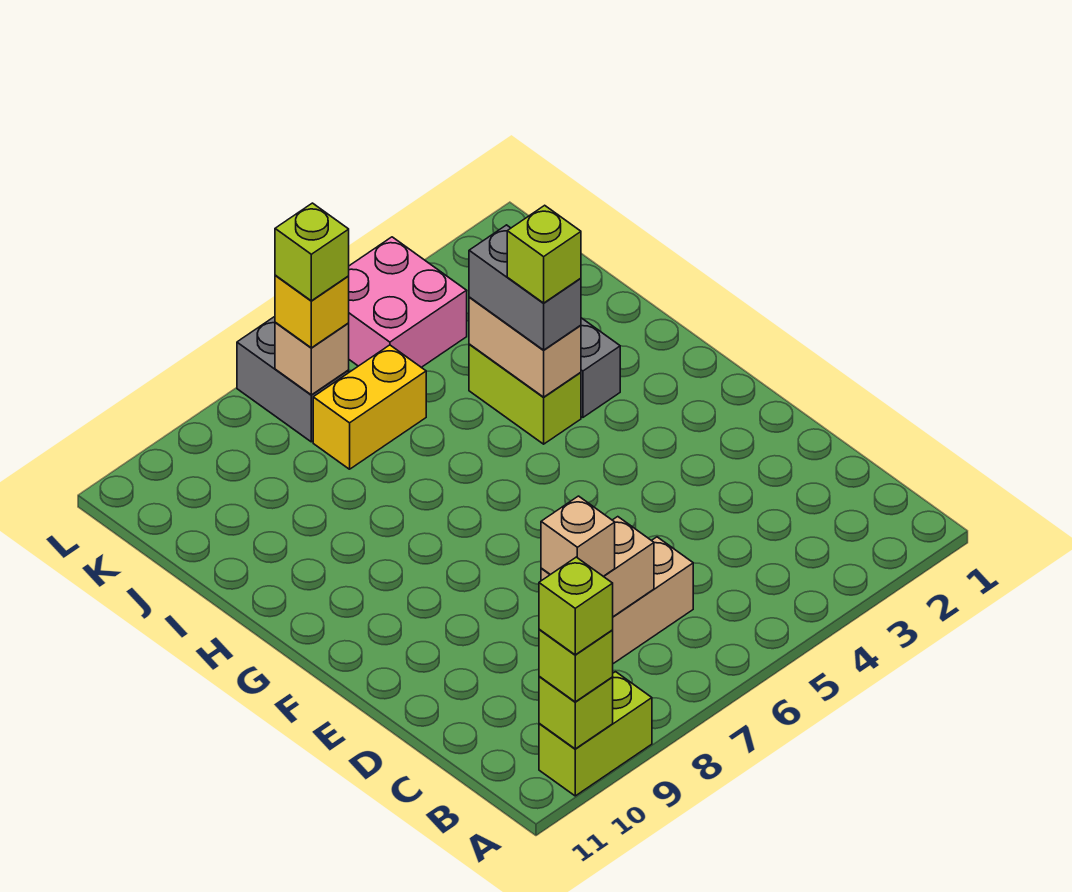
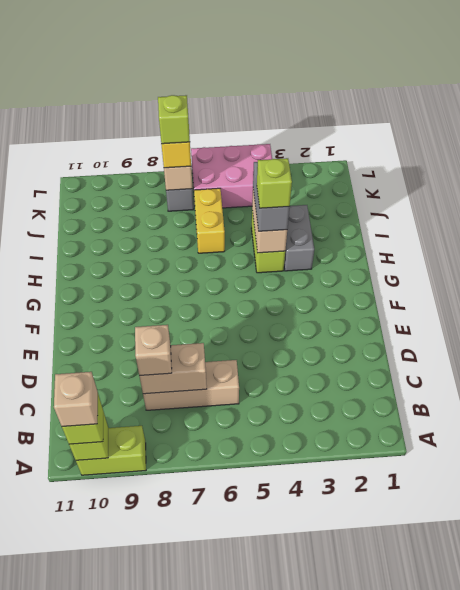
lime 1x1 brick [539,557,613,655] -> tan 1x1 brick [54,372,98,426]
yellow 1x2 brick [313,345,426,469] -> yellow 1x2 brick turned to [194,188,225,253]
pink 2x2 brick [349,237,467,367] -> pink 2x3 brick [191,144,272,208]

